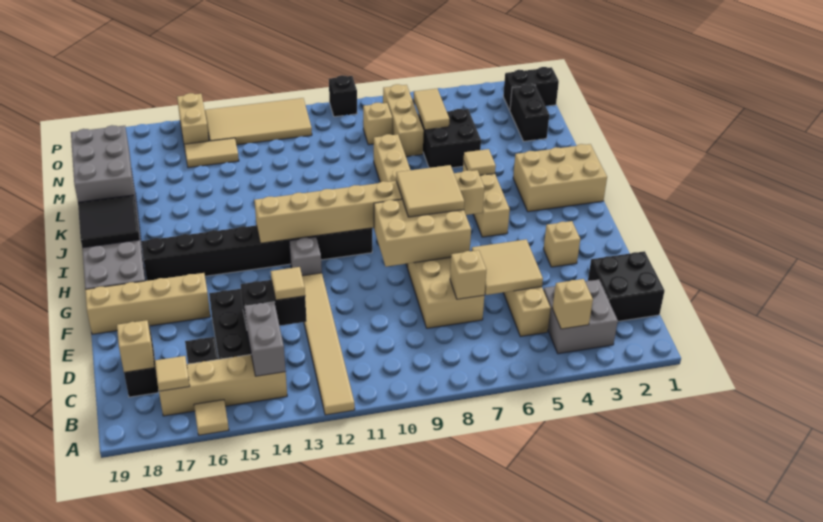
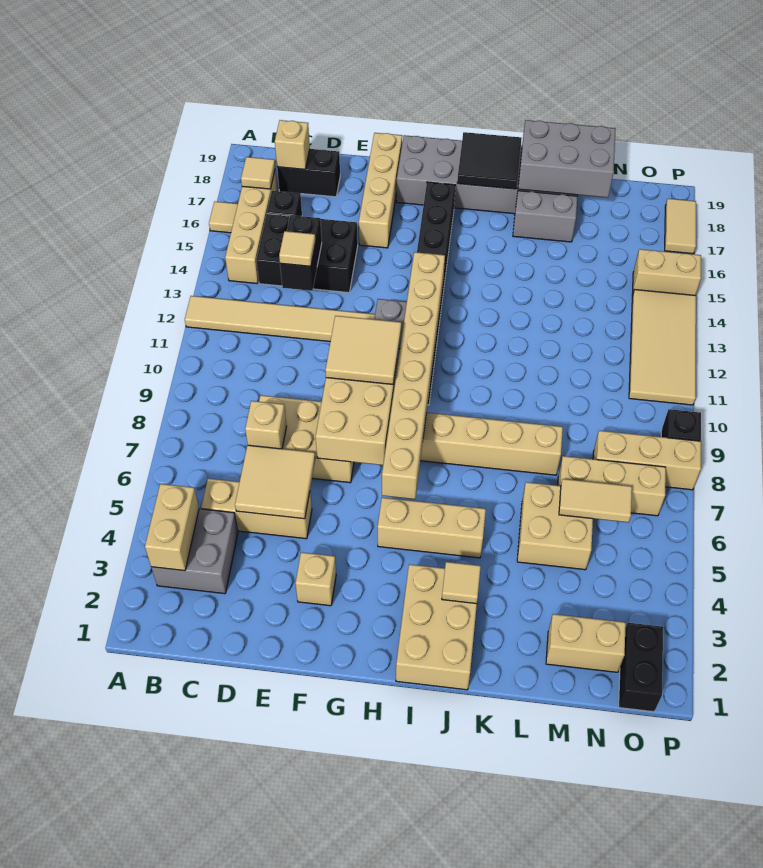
tan 1x1 brick [552,279,593,329] -> tan 1x2 brick [145,484,199,571]
grey 1x2 brick [245,302,286,376] -> grey 1x2 brick moved to [513,191,577,242]
black 2x2 brick [588,251,664,321] -> none
tan 2x2 tile [396,165,464,217] -> tan 2x2 tile moved to [325,316,401,384]
tan 1x1 tile [464,149,496,175] -> tan 1x1 tile moved to [442,562,481,604]
black 2x2 brick [419,109,481,168] -> tan 2x2 brick [517,482,593,570]
black 1x2 brick [510,84,549,141] -> tan 1x2 brick [546,614,626,672]
tan 1x1 brick [363,103,392,145] -> tan 1x3 brick [593,431,701,490]
tan 1x2 tile [184,138,239,168] -> tan 1x2 tile moved to [665,199,696,254]

